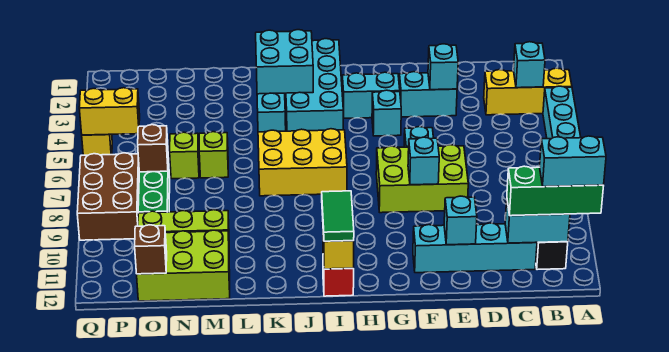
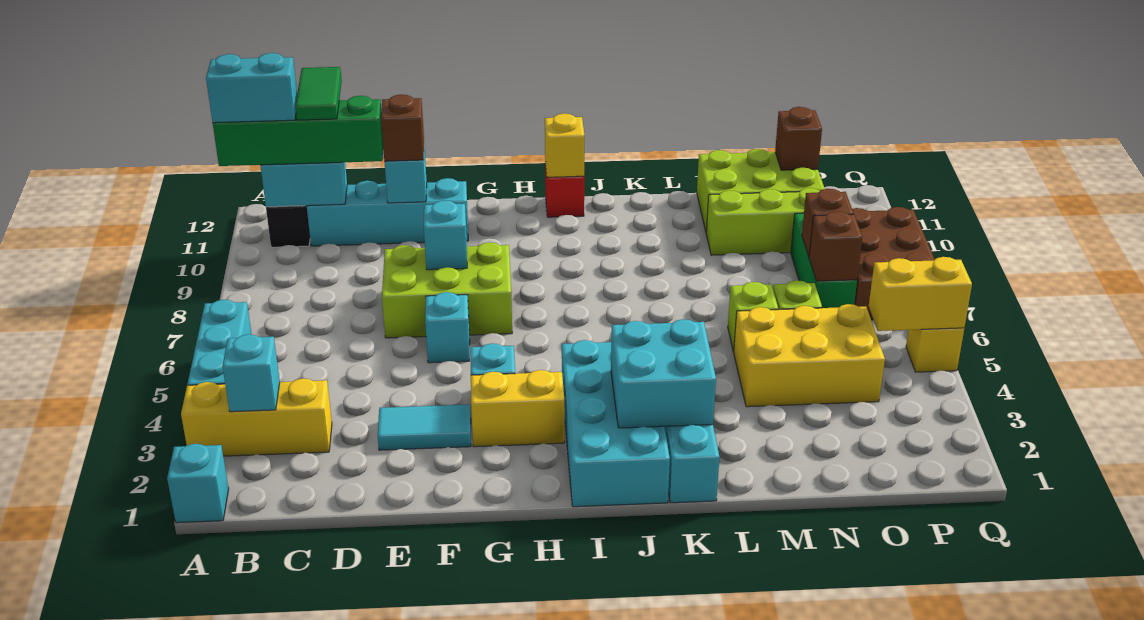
green 1x3 brick [507,166,604,216] -> green 1x4 brick [213,96,383,166]
cyan 1x2 brick [399,72,457,117] -> cyan 1x2 tile [378,404,471,450]
cyan 1x1 brick [428,44,458,90] -> cyan 1x1 brick moved to [167,444,229,523]
none -> brown 1x1 brick [381,94,424,161]
cyan 1x2 brick [342,72,400,118] -> yellow 1x2 brick [471,370,565,447]
yellow 2x3 brick [258,129,347,196] -> yellow 2x3 brick moved to [734,304,885,407]
green 1x2 tile [322,191,354,241] -> green 1x2 tile moved to [295,67,342,120]
none -> brown 1x1 brick [802,189,854,256]

